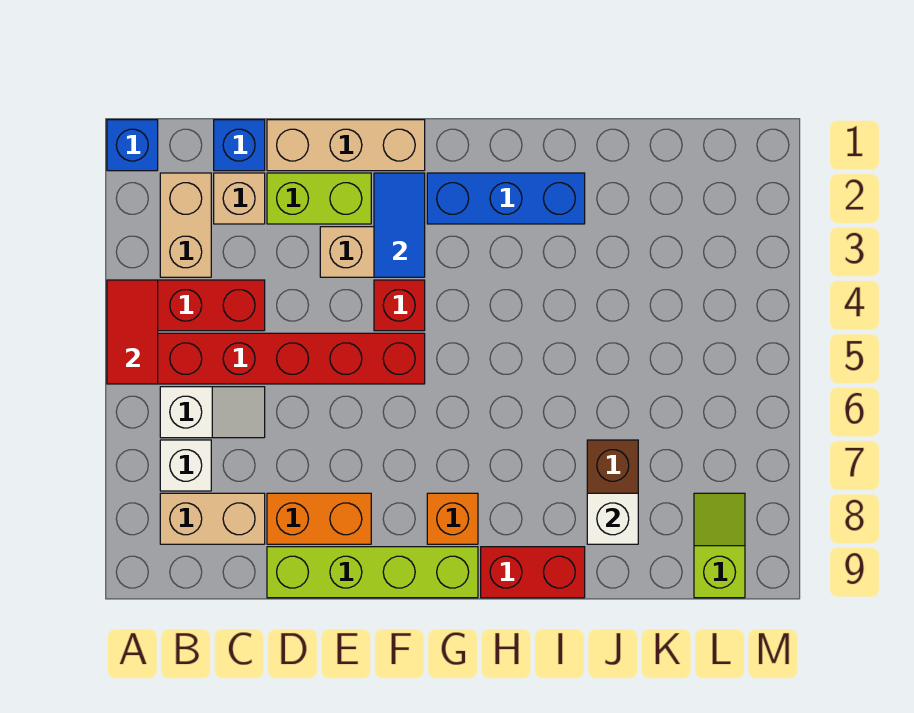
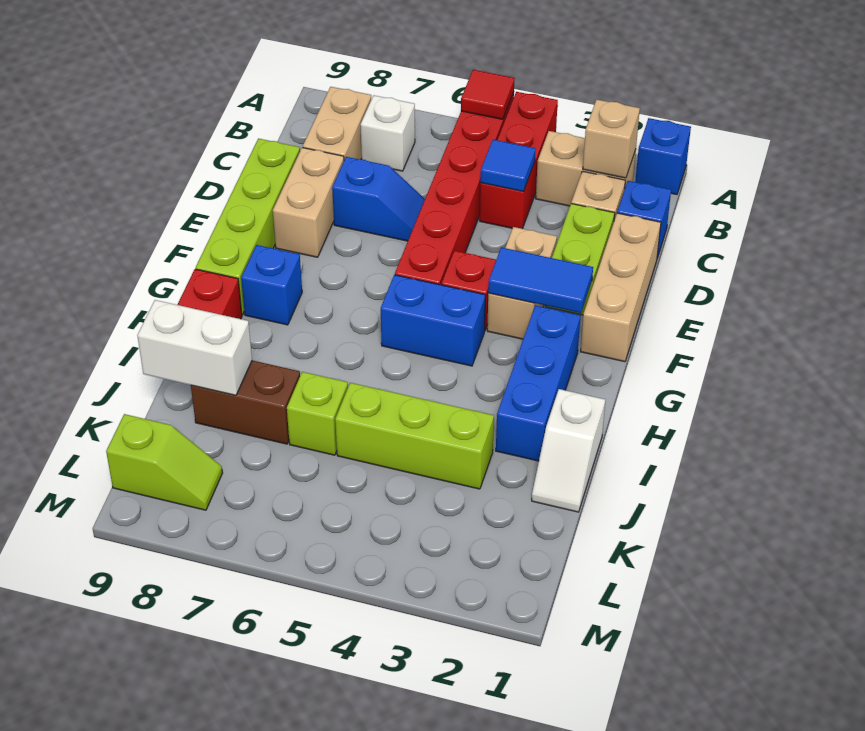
red 1x2 tile [107,280,158,384] -> red 1x1 tile [461,70,514,119]
none -> tan 1x1 brick [583,99,640,178]
white 1x2 slope [160,387,265,438] -> white 1x2 slope moved to [532,389,605,512]
none -> blue 1x1 tile [481,140,536,191]
none -> blue 1x2 slope [332,157,425,241]
orange 1x2 brick [267,493,371,544] -> tan 1x2 brick [273,148,344,257]
none -> blue 1x2 brick [381,275,485,366]
orange 1x1 brick [427,493,478,544] -> blue 1x1 brick [241,245,302,325]
none -> lime 1x3 brick [335,383,494,489]
none -> lime 1x1 brick [287,372,348,455]
white 1x1 brick [587,493,638,544] -> white 1x2 brick [137,300,252,395]

